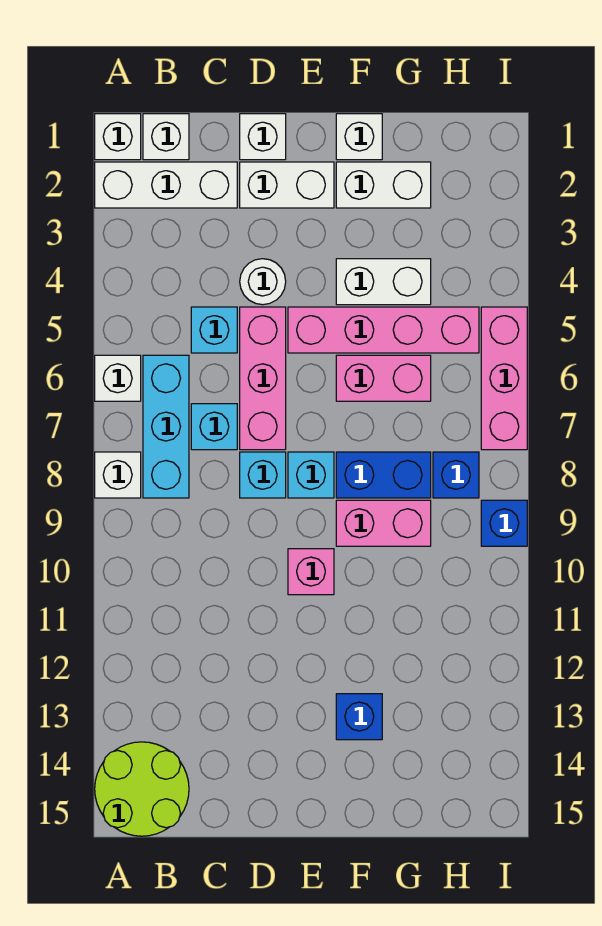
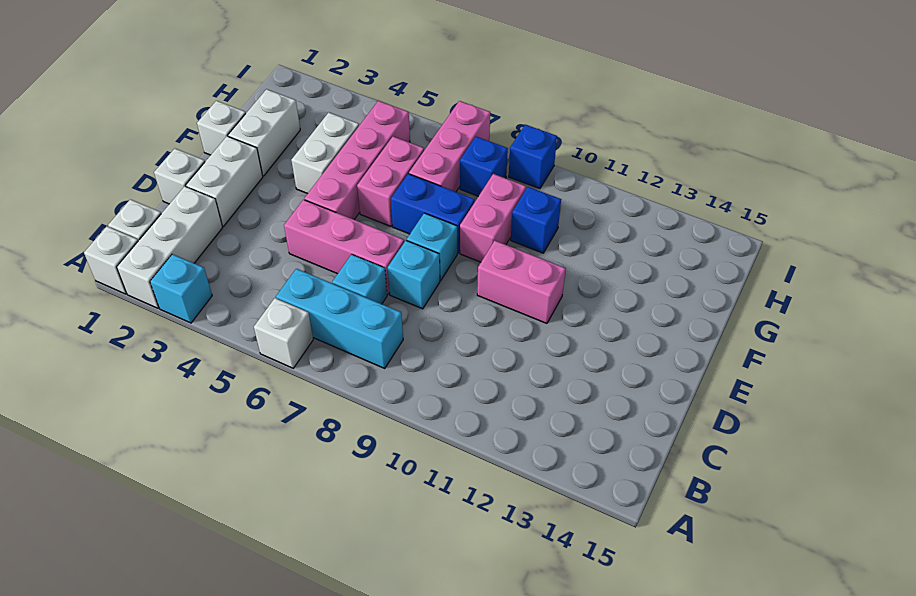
white 1x1 brick [95,452,141,498] -> none
lime 2x2 round brick [95,742,189,836] -> none
cyan 1x1 brick [191,307,237,353] -> cyan 1x1 brick moved to [150,254,212,323]
white 1x1 round brick [240,259,286,305] -> none
pink 1x1 brick [288,549,334,595] -> pink 1x2 brick [477,241,566,323]
blue 1x2 brick [336,452,431,498] -> blue 1x2 brick turned to [391,174,475,253]
blue 1x1 brick [336,694,382,740] -> blue 1x1 brick moved to [511,187,561,253]
pink 1x3 brick [481,307,527,450] -> pink 1x3 brick turned to [409,101,490,192]

